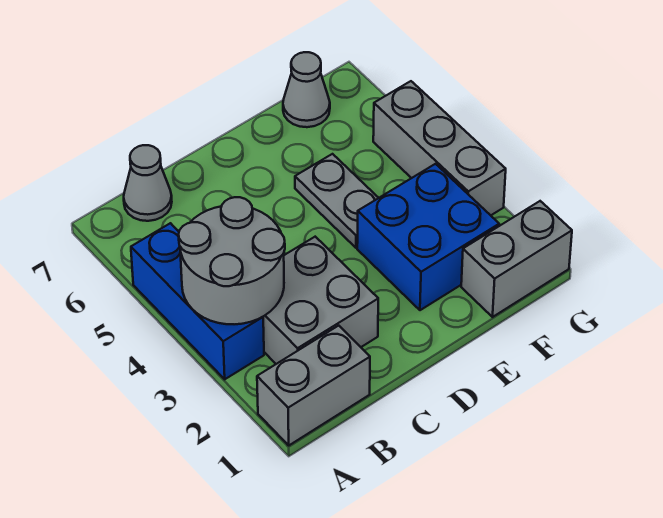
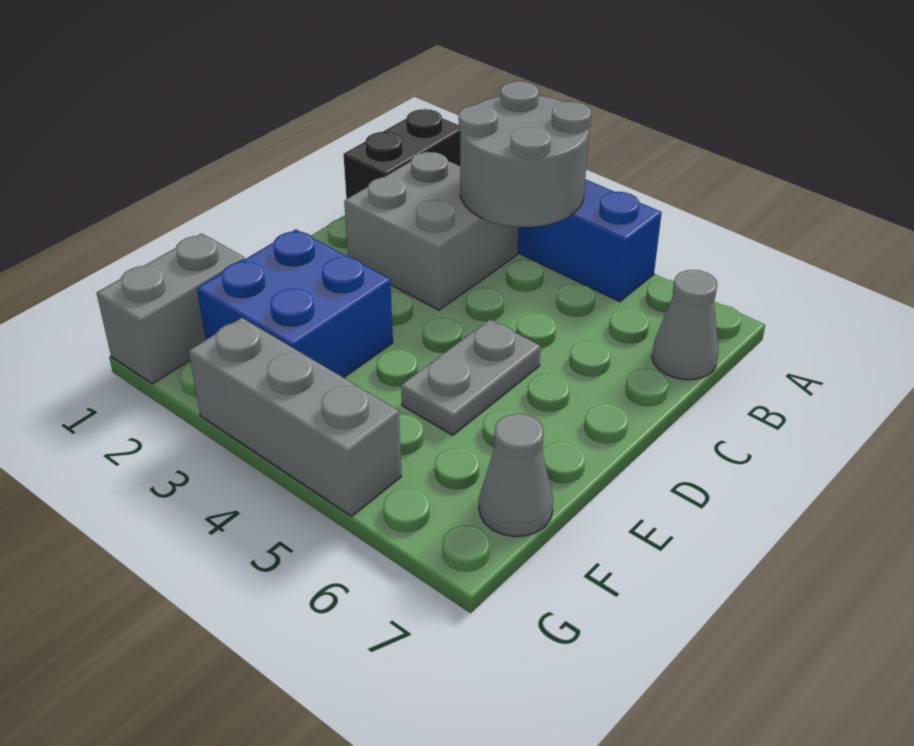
grey 1x2 brick [257,326,370,445] -> black 1x2 brick [343,109,460,199]
grey 1x2 plate [295,154,378,248] -> grey 1x2 plate turned to [401,319,541,435]

